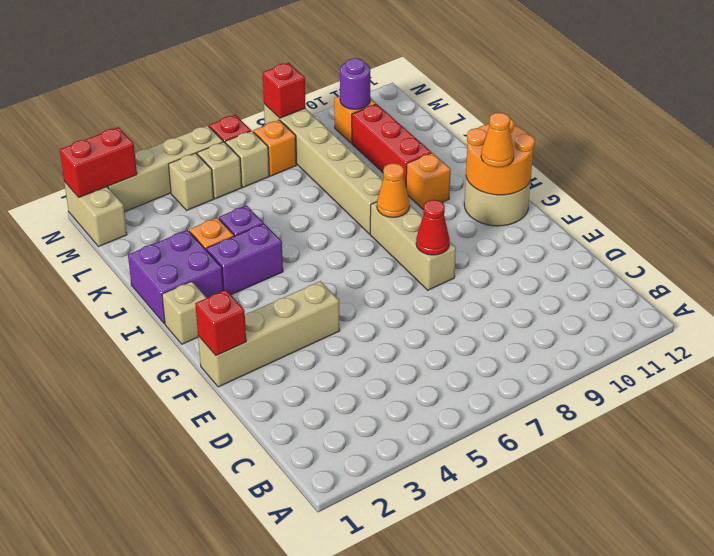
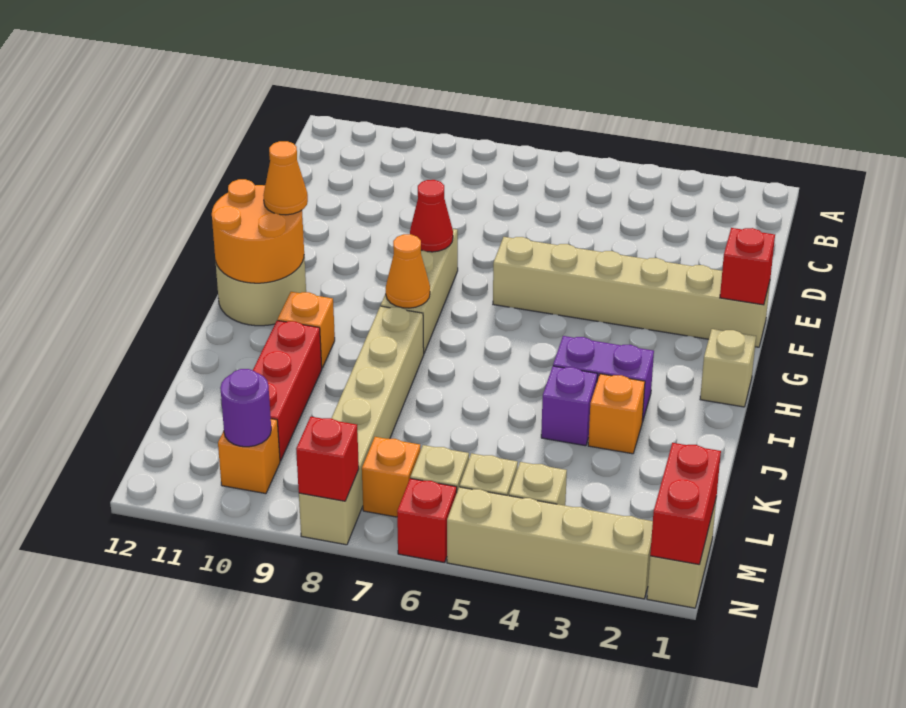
tan 1x4 brick [198,281,340,387] -> tan 1x6 brick [493,237,770,347]
purple 2x2 brick [128,230,223,324] -> none
red 1x2 brick [60,127,137,197] -> red 1x2 brick turned to [650,443,721,565]

